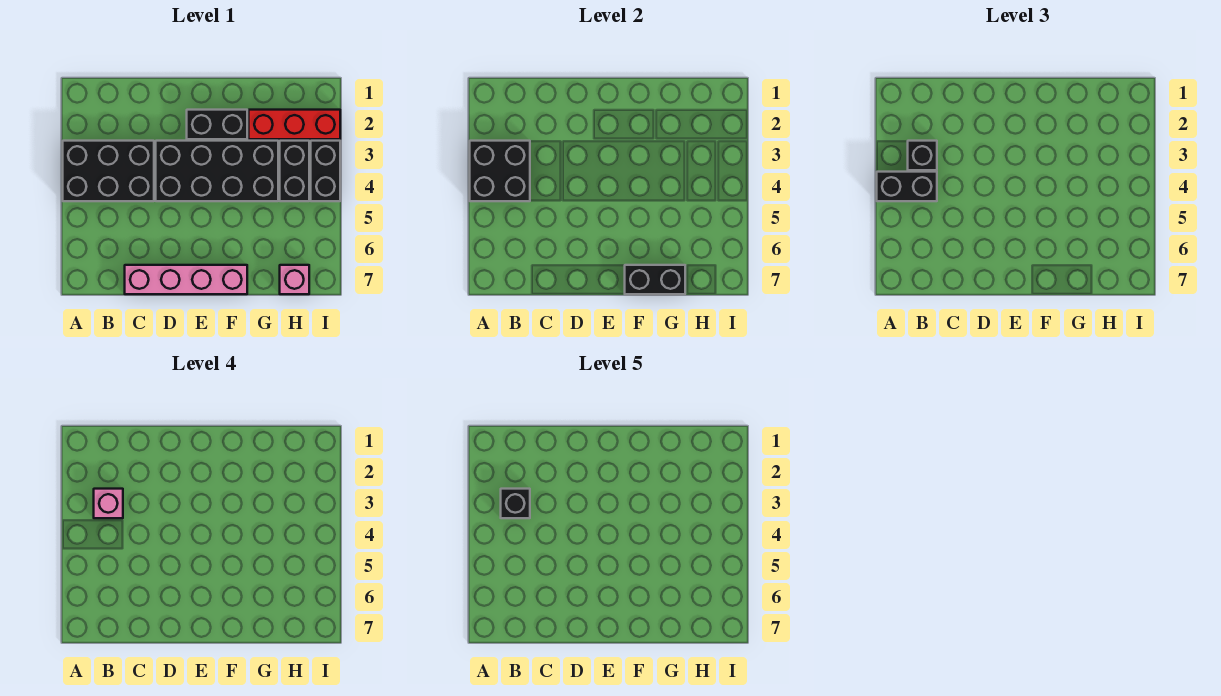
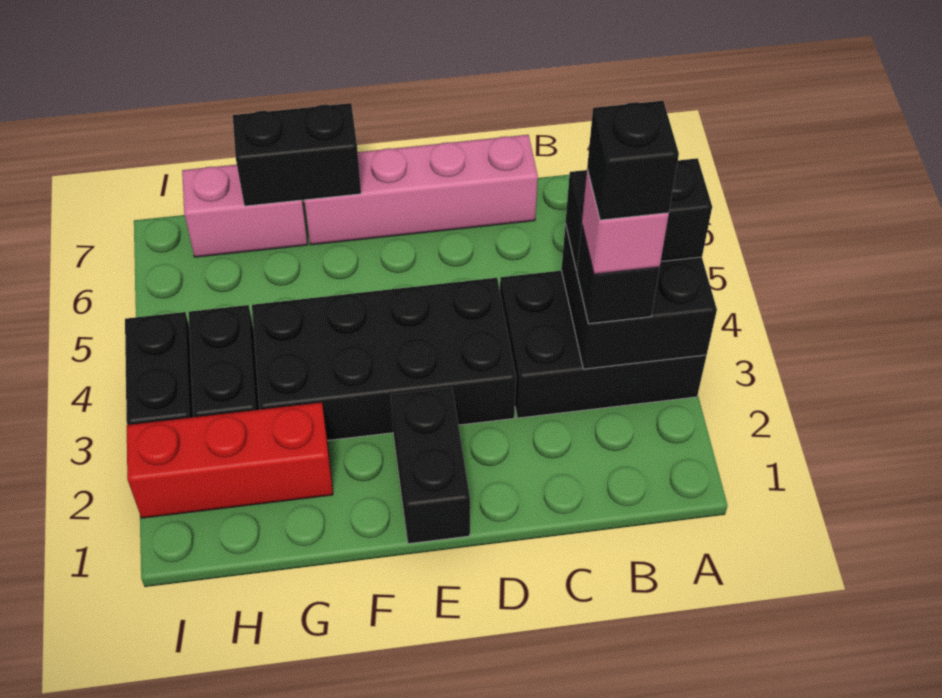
black 1x2 brick [187,110,247,139] -> black 1x2 brick turned to [391,387,470,544]
pink 1x1 brick [280,265,309,294] -> pink 1x2 brick [182,165,307,257]

